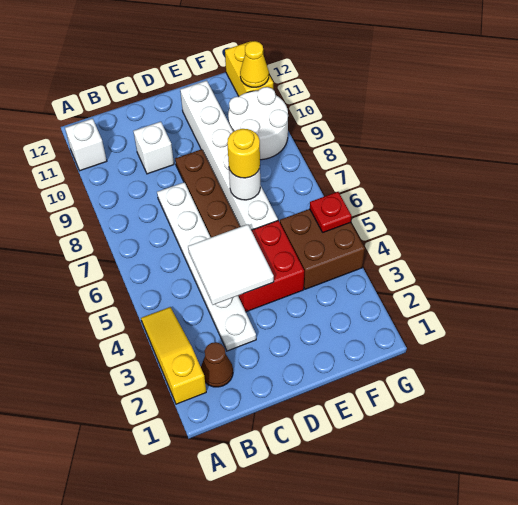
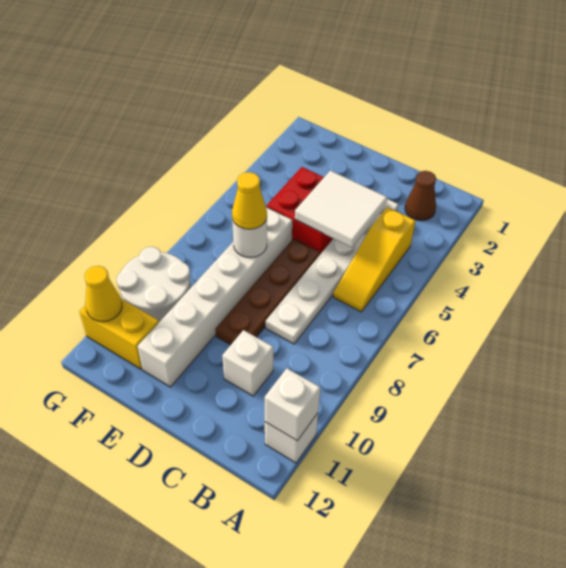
yellow 1x3 slope [141,307,206,404] -> yellow 1x3 slope moved to [333,207,415,312]
none -> white 1x1 brick [265,369,320,441]
yellow 1x1 round brick [227,129,260,178] -> yellow 1x1 cone [232,172,267,229]
brown 2x2 brick [280,209,365,289] -> none
red 1x1 plate [310,192,351,232] -> none
yellow 1x2 brick [225,41,273,96] -> yellow 1x2 brick turned to [79,299,159,369]

